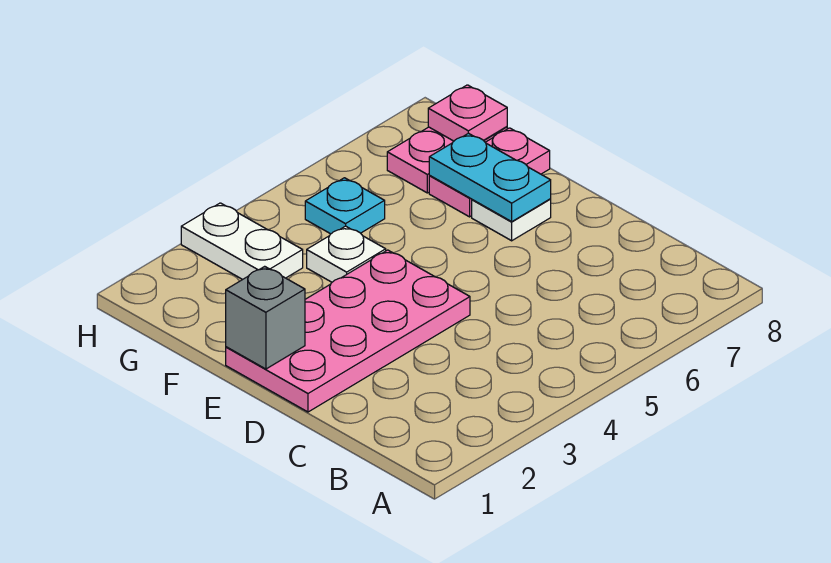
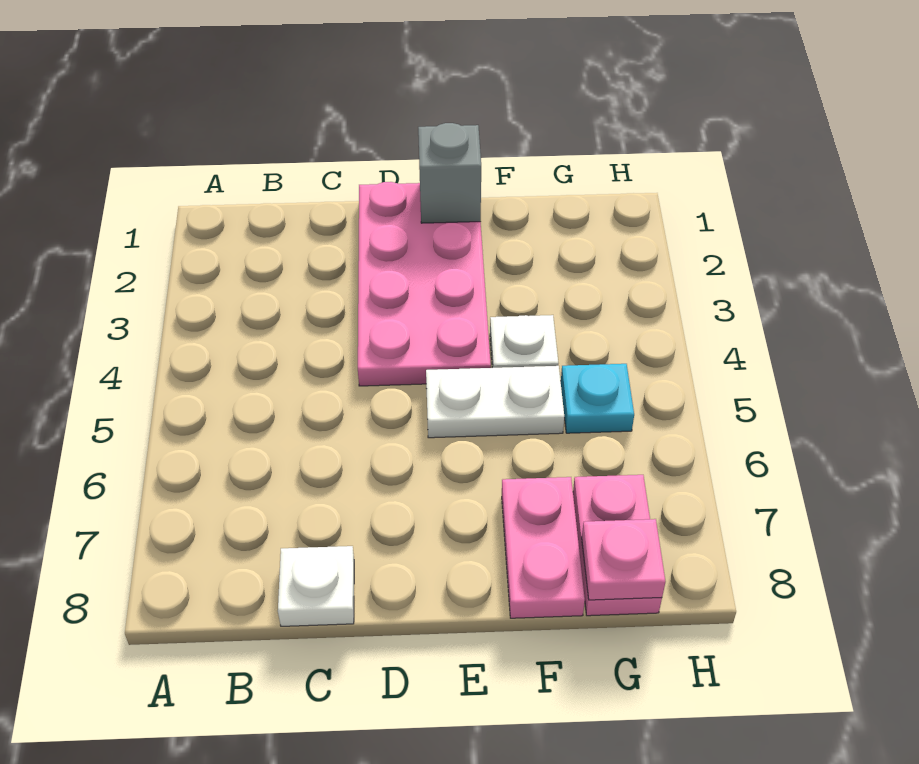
white 1x1 plate [472,199,551,241] -> white 1x1 plate moved to [278,546,354,626]
cyan 1x2 plate [429,133,551,221] -> none
white 1x2 plate [181,203,303,280] -> white 1x2 plate moved to [426,366,564,438]

